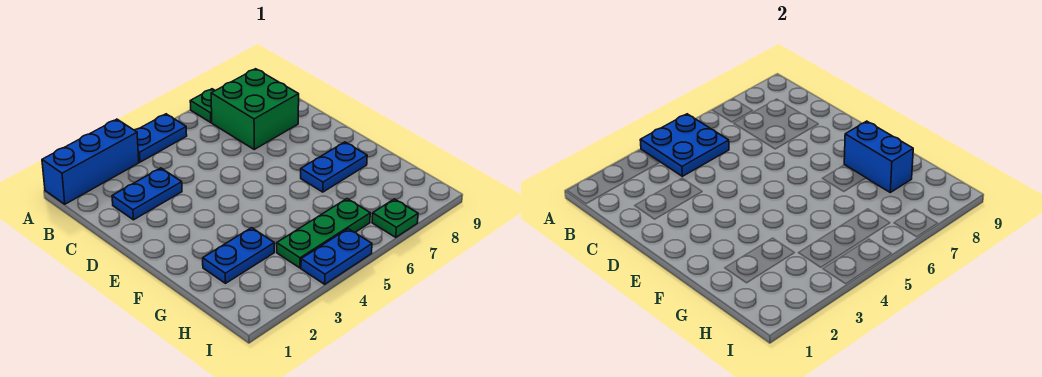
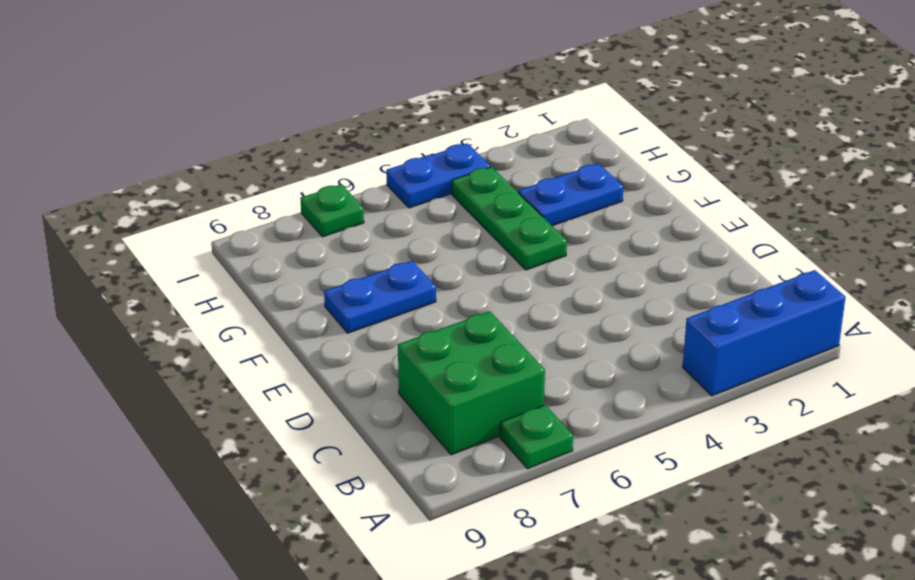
blue 1x2 plate [135,114,187,162] -> none
blue 2x2 plate [640,114,729,176] -> none
blue 1x2 plate [112,168,182,220] -> none
blue 1x2 brick [844,121,913,192] -> none
green 1x3 plate [277,199,370,268] -> green 1x3 plate turned to [452,167,567,270]

